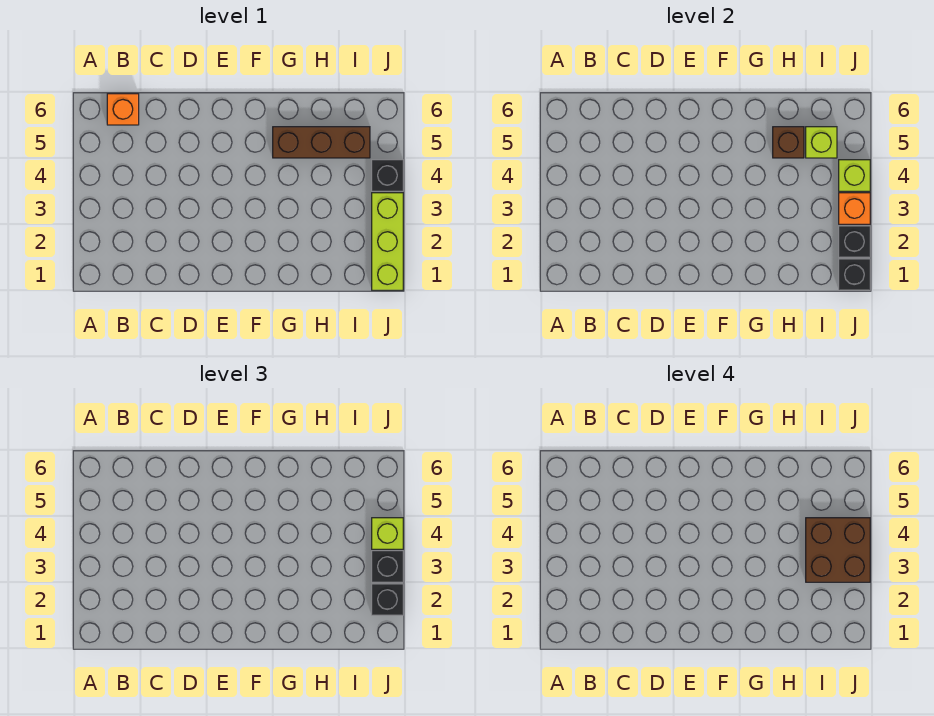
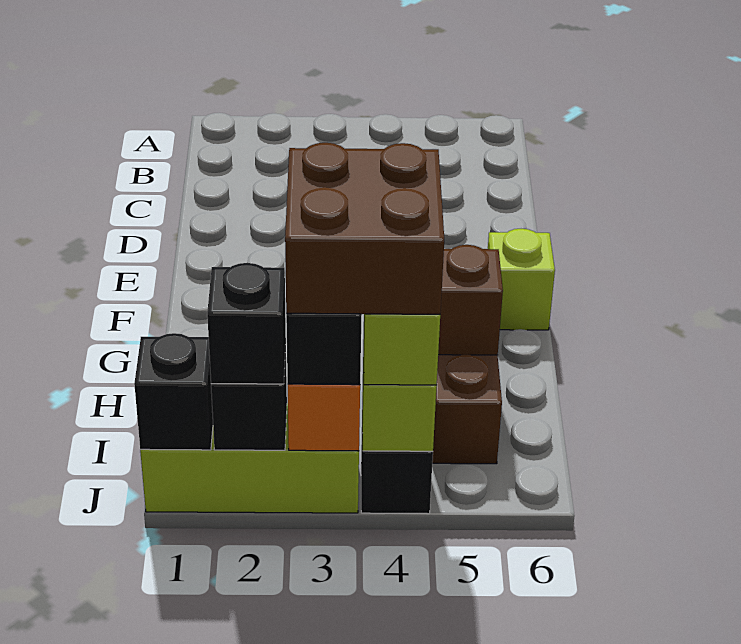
orange 1x1 brick [107,94,139,125] -> none
lime 1x1 brick [806,127,837,158] -> lime 1x1 brick moved to [488,229,555,330]

